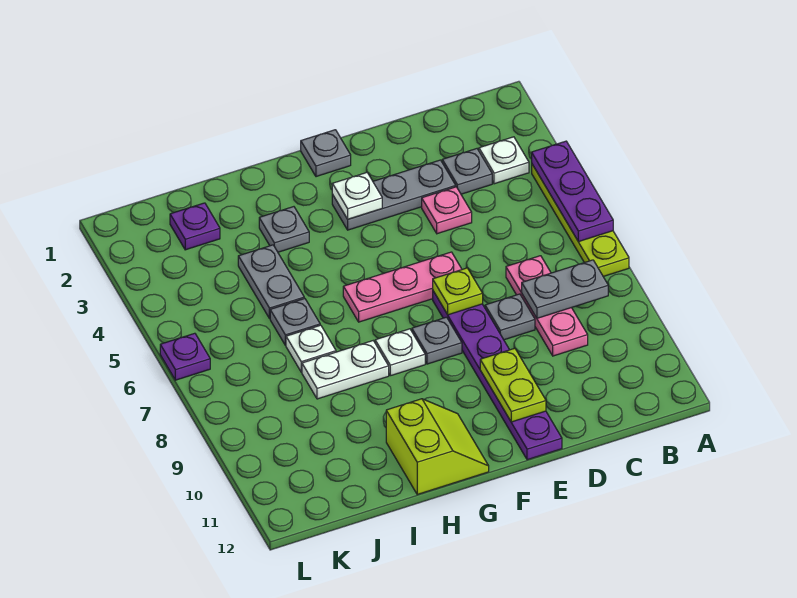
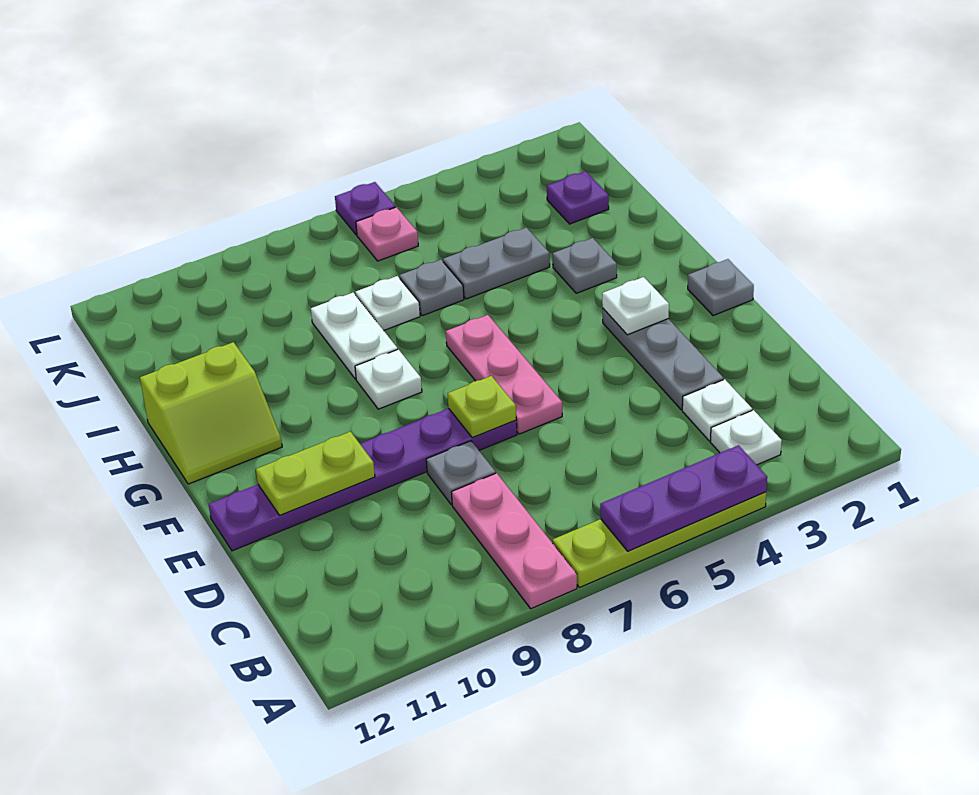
grey 1x2 plate [522,260,608,318] -> none
grey 1x1 plate [442,149,492,194] -> white 1x1 plate [682,379,752,441]
pink 1x3 plate [506,256,588,356] -> pink 1x3 plate turned to [451,473,577,609]
pink 1x1 plate [422,187,472,234] -> pink 1x1 plate moved to [356,207,418,261]
grey 1x1 plate [412,317,462,364] -> none

